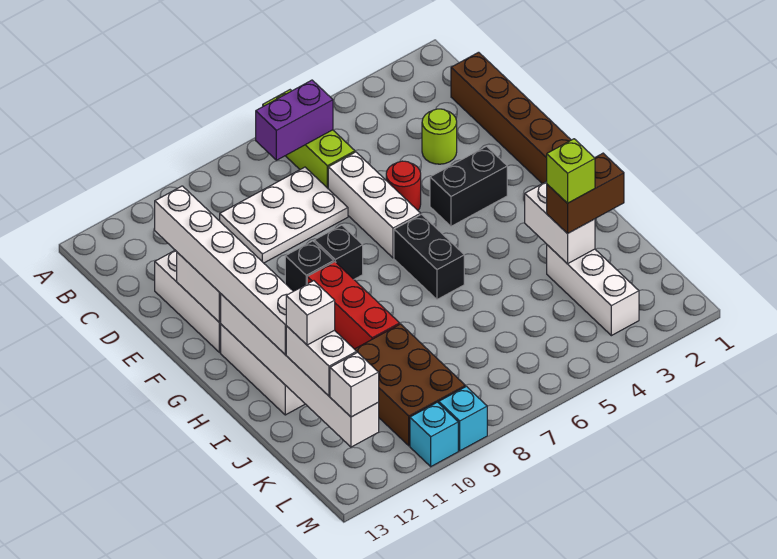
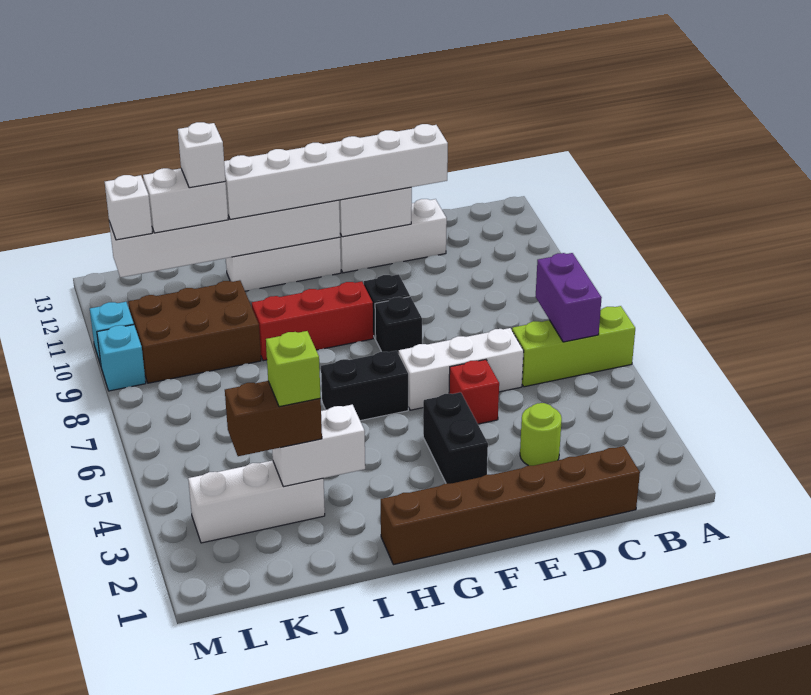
white 2x3 plate [220,167,348,263] -> none
red 1x1 round brick [386,161,421,210] -> red 1x1 brick [449,360,499,424]
brown 1x2 brick [547,153,624,234] -> brown 1x2 brick turned to [225,381,322,456]

